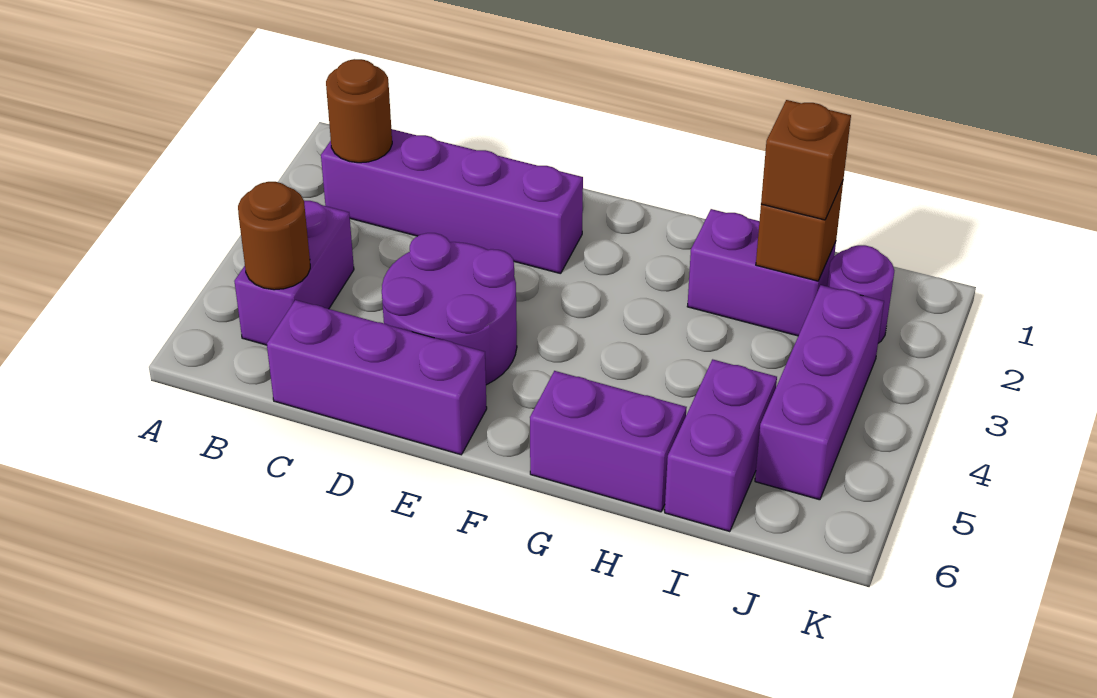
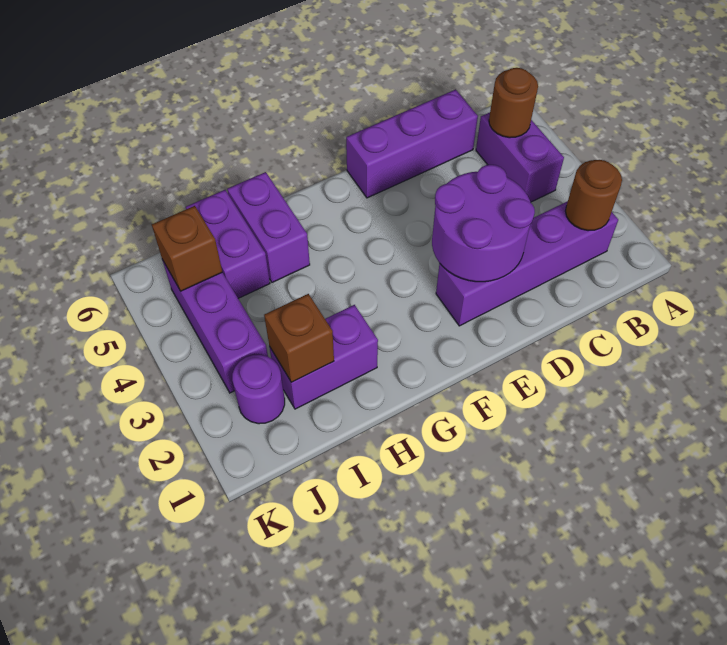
purple 2x2 round brick [382,233,517,385] -> purple 2x2 round brick moved to [432,165,535,282]
purple 1x2 brick [530,371,687,512] -> purple 1x2 brick turned to [227,172,310,283]
brown 1x1 brick [761,100,851,220] -> brown 1x1 brick moved to [152,206,222,291]

